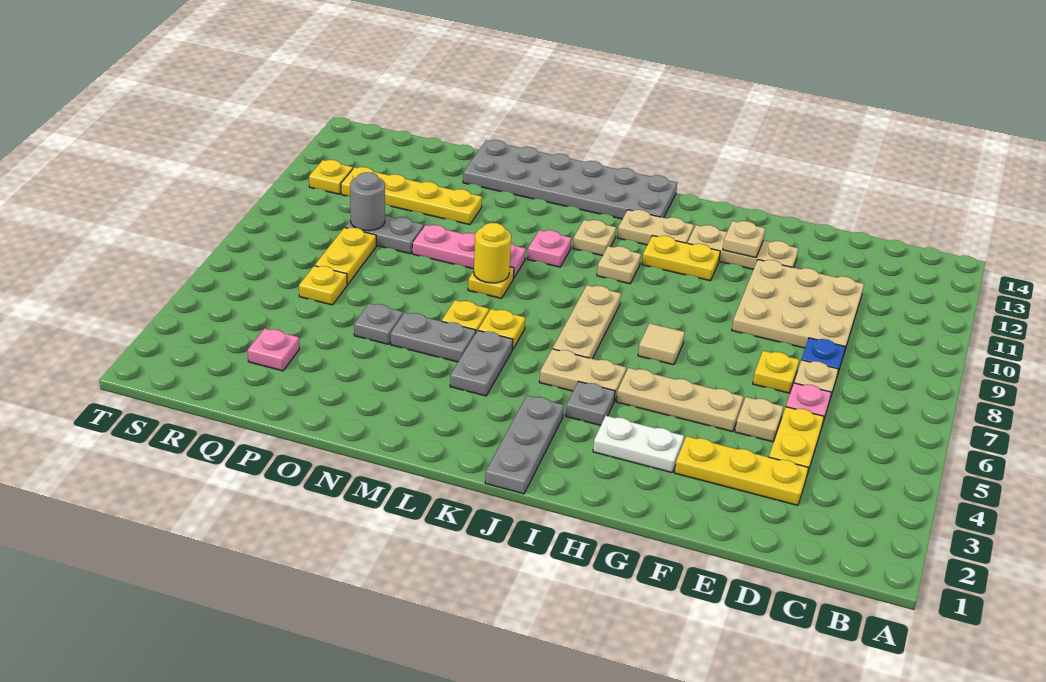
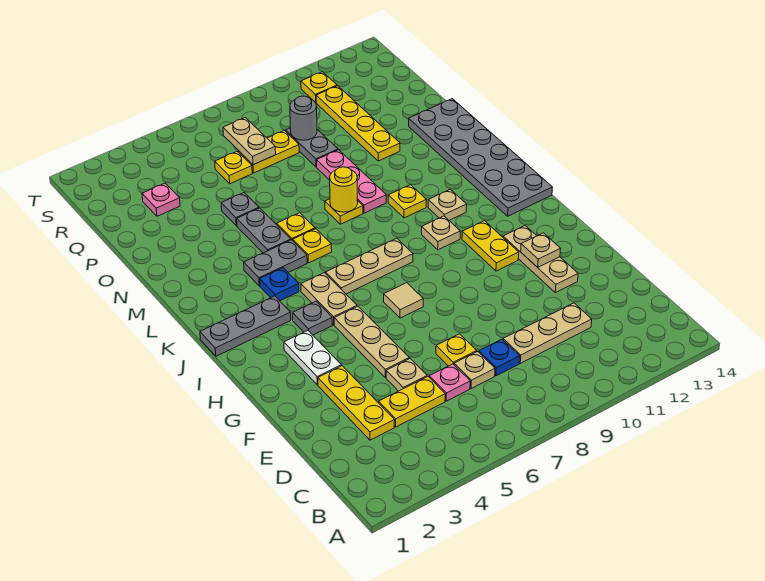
tan 3x3 plate [732,260,864,352] -> tan 1x3 plate [503,303,592,363]
tan 1x2 plate [617,210,694,245] -> tan 1x2 plate moved to [223,118,276,165]
none -> blue 1x1 plate [260,268,299,301]
pink 1x1 plate [527,230,572,267] -> yellow 1x1 plate [388,185,426,218]

